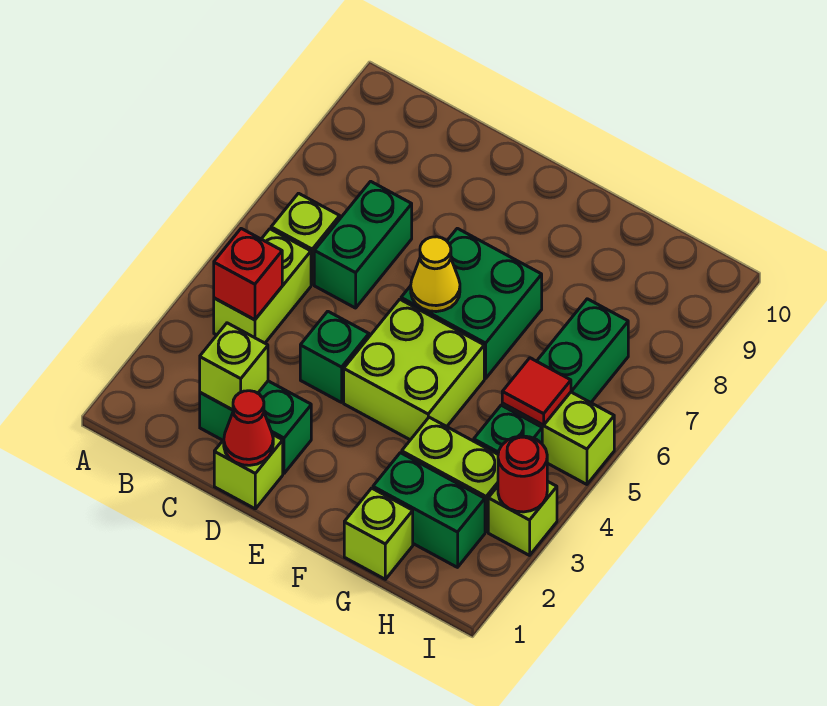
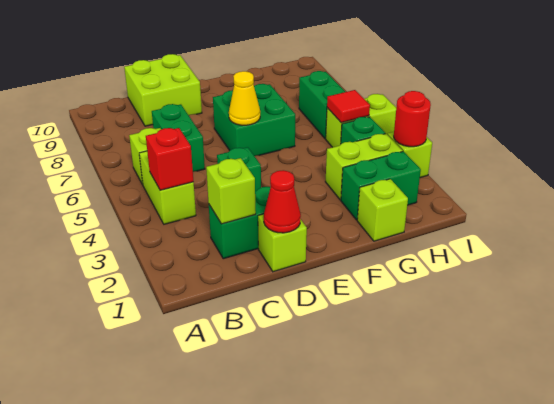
lime 2x2 brick [344,299,484,440] -> lime 2x2 brick moved to [124,54,202,126]

